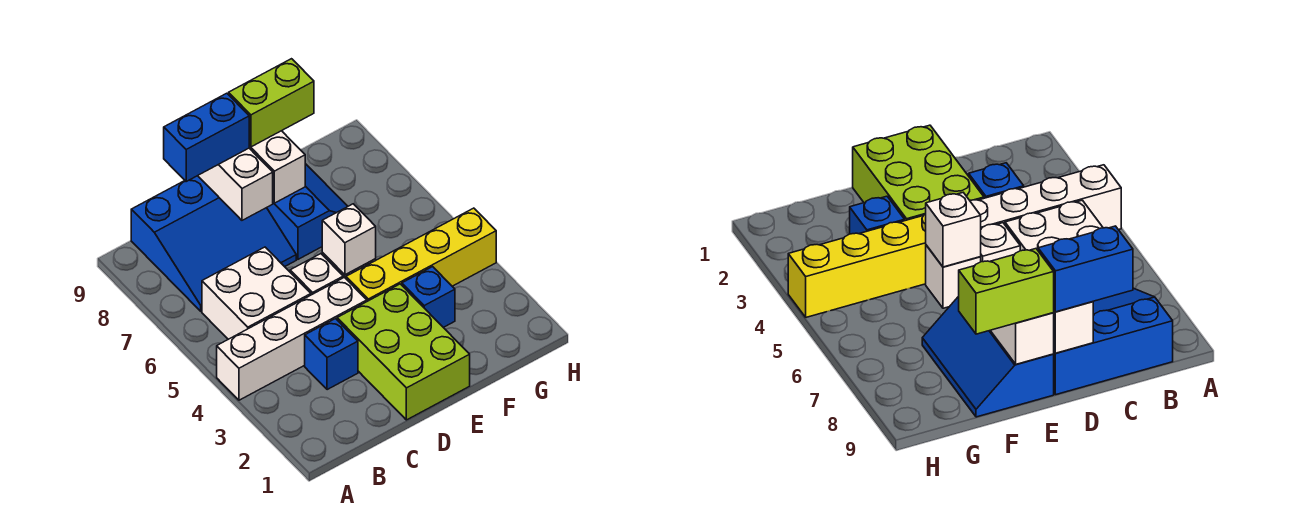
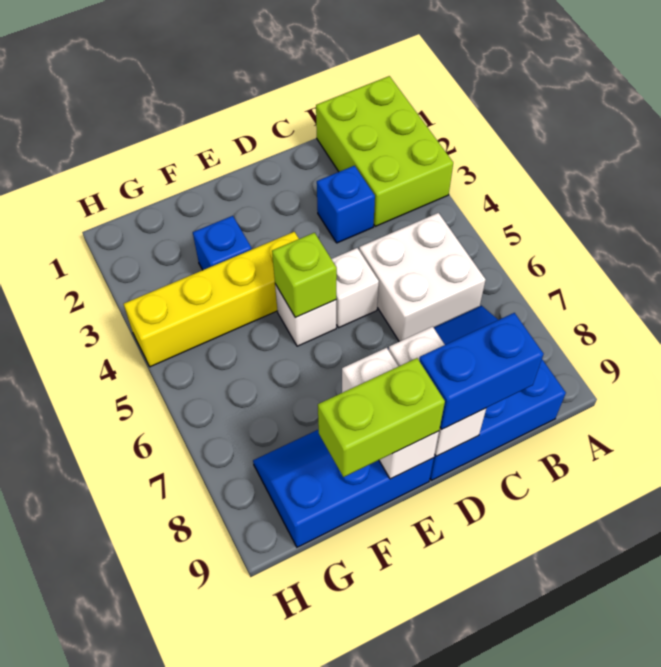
white 1x4 brick [217,277,367,400] -> none
lime 2x3 brick [337,284,470,420] -> lime 2x3 brick moved to [316,76,453,226]
white 1x1 brick [322,204,376,275] -> lime 1x1 brick [272,233,337,318]
blue 2x3 slope [267,164,348,259] -> blue 2x3 slope turned to [253,429,434,547]

